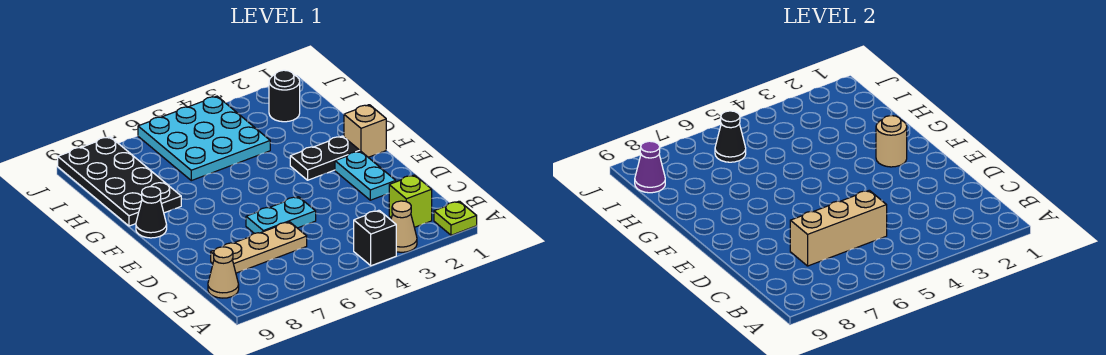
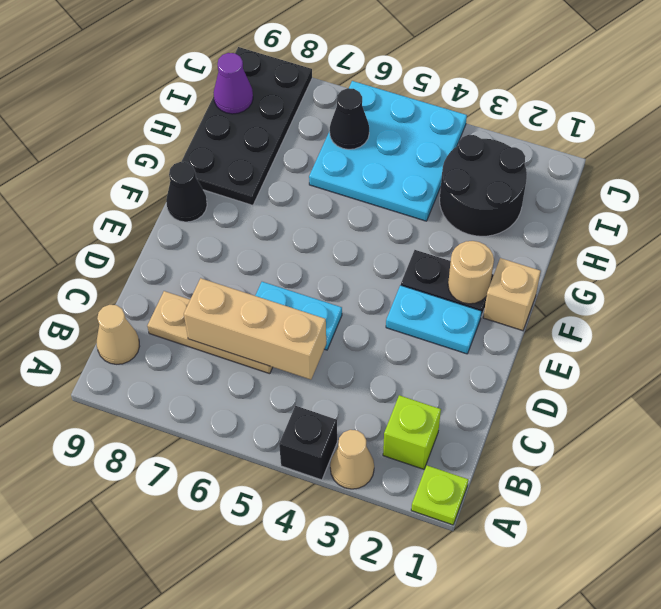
cyan 1x2 plate [335,151,396,200] -> cyan 1x2 plate turned to [386,285,482,354]
black 1x1 round brick [269,70,300,122] -> black 2x2 round brick [440,135,527,236]

